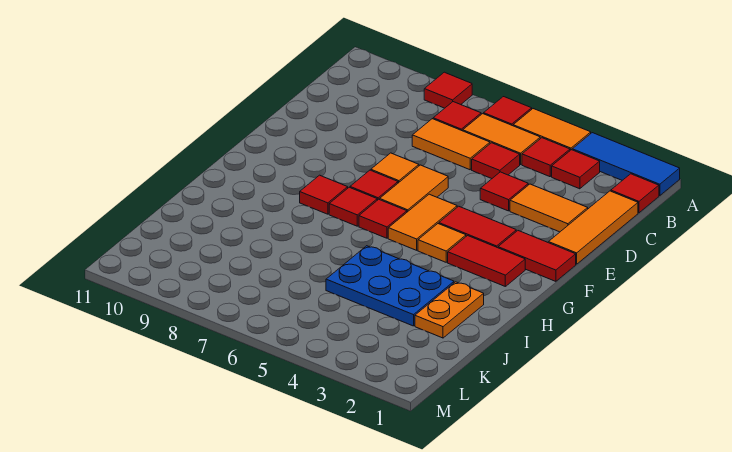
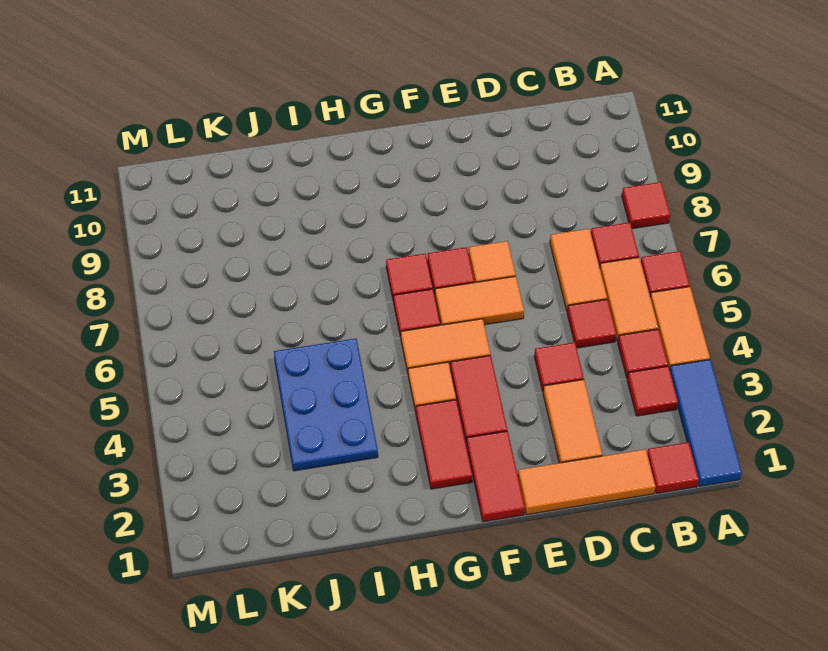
red 1x1 tile [300,175,348,214] -> none
orange 1x2 plate [415,282,484,338] -> none

